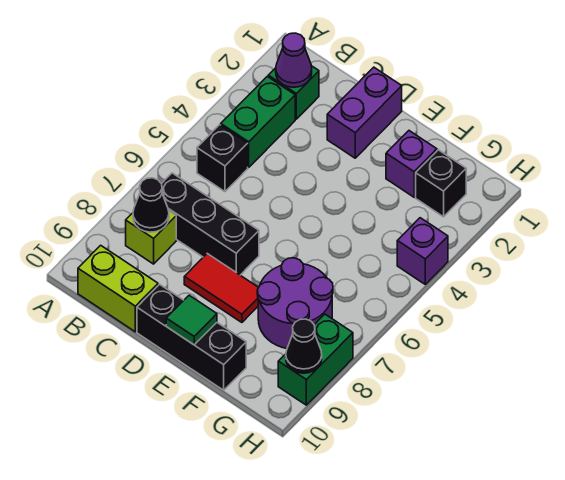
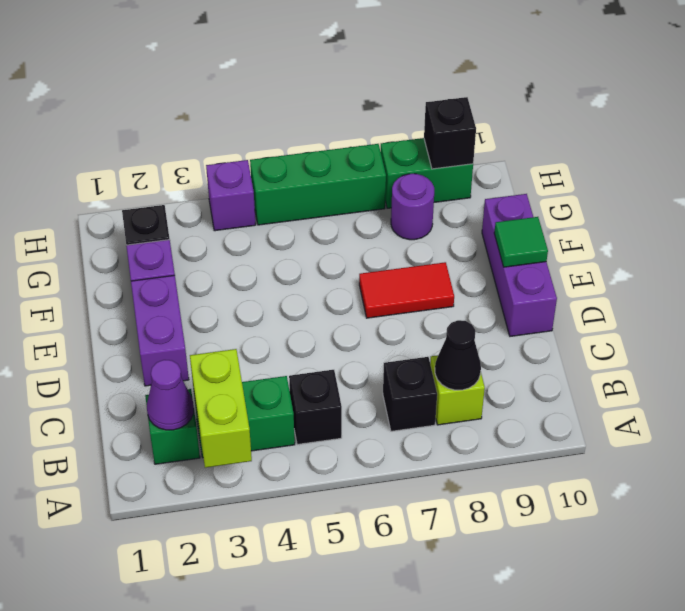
black 1x3 brick [162,173,259,275] -> black 1x1 brick [383,357,437,431]
lime 1x2 brick [78,245,158,332] -> lime 1x2 brick moved to [190,349,252,468]
purple 1x2 brick [327,67,402,158] -> purple 1x2 brick turned to [131,275,189,386]
red 1x2 tile [184,254,259,322] -> red 1x2 tile turned to [359,262,454,318]
black 1x3 brick [137,284,246,390] -> purple 1x3 brick [482,194,557,336]
purple 2x2 round brick [257,258,333,349] -> purple 1x1 round brick [391,174,434,240]
none -> green 1x3 brick [250,144,386,225]
black 1x1 cone [286,319,322,373] -> black 1x1 brick [424,97,476,169]

